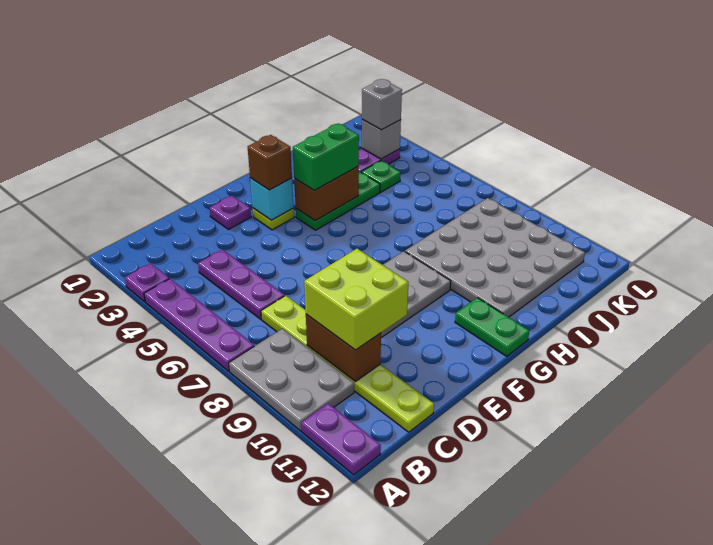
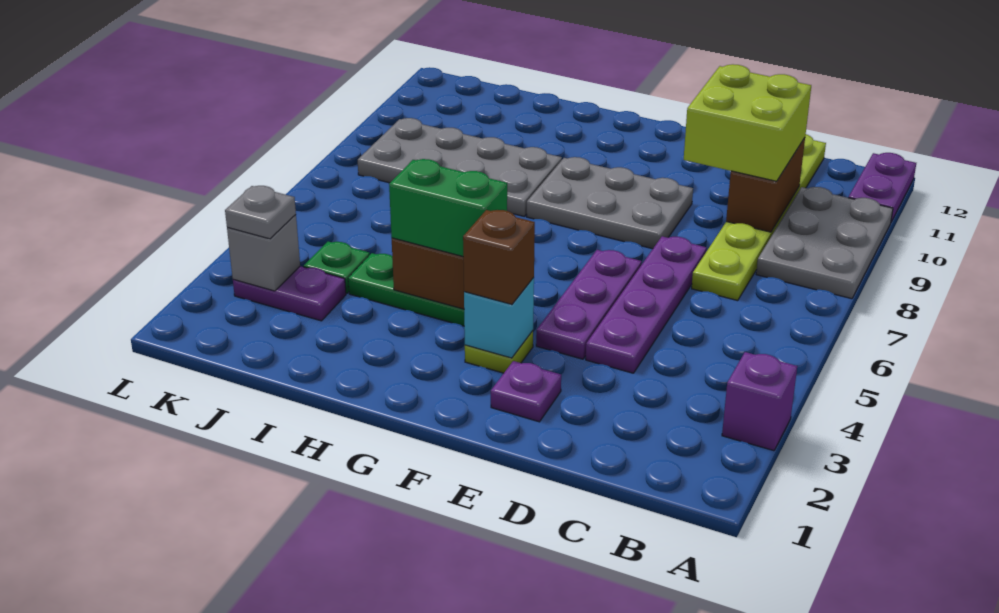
purple 1x1 plate [125,263,169,302] -> purple 1x1 brick [722,352,797,451]
purple 1x4 plate [144,279,254,371] -> purple 1x4 plate moved to [586,236,707,373]
purple 1x3 plate [198,249,285,319] -> purple 1x3 plate moved to [536,250,642,359]
green 1x2 plate [455,298,529,356] -> none
grey 4x4 plate [405,198,585,317] -> grey 2x4 plate [358,118,562,217]
grey 1x1 brick [362,79,402,130] -> grey 1x1 plate [225,186,296,239]

